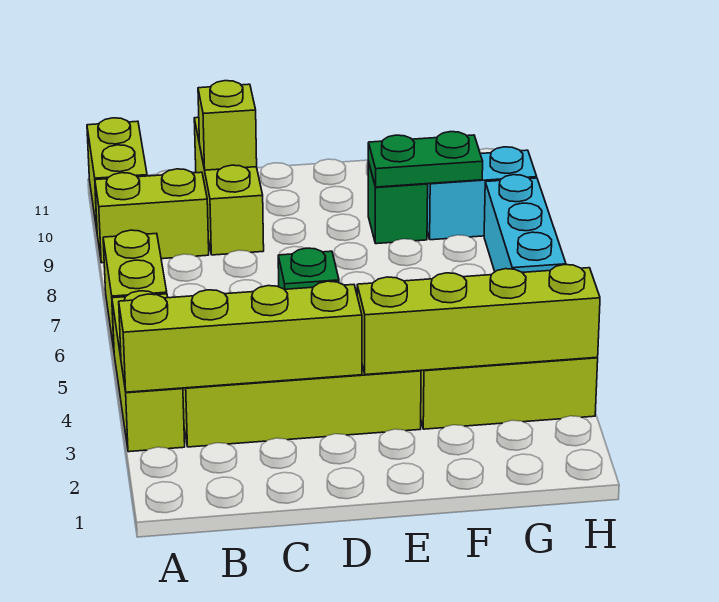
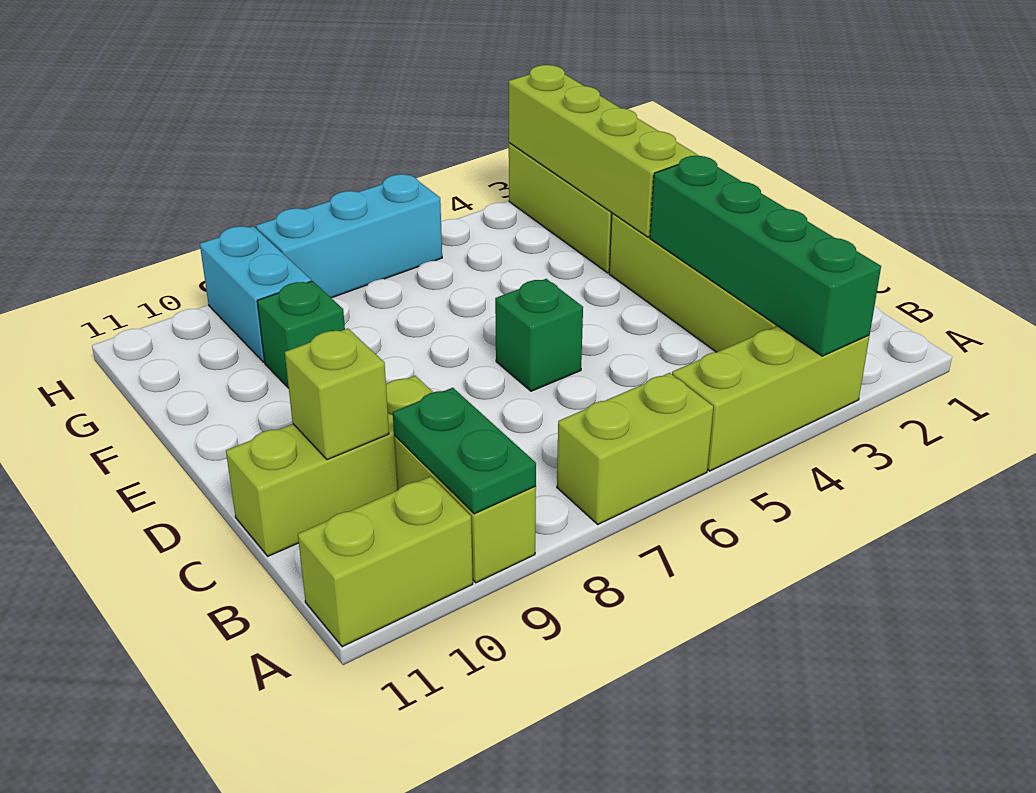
lime 1x4 brick [119,281,362,392] -> green 1x4 brick [650,156,881,356]
green 1x2 plate [368,132,483,187] -> green 1x2 plate moved to [393,388,536,514]

